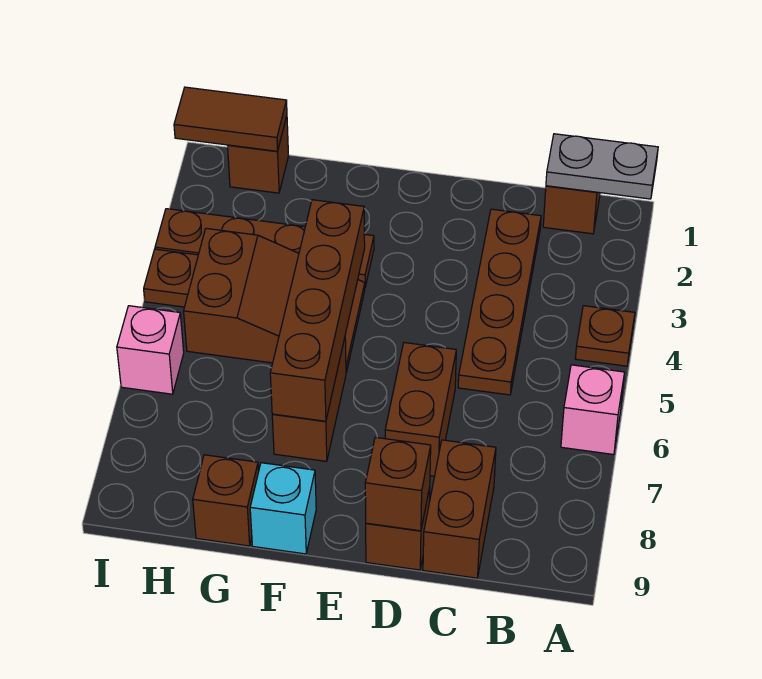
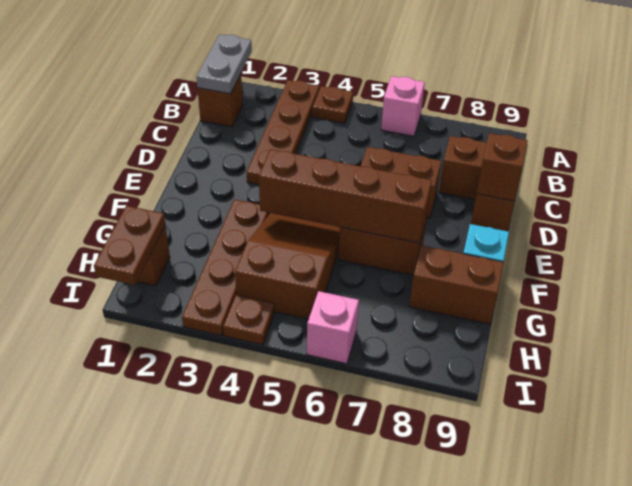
brown 1x4 plate [458,209,541,395] -> brown 1x4 plate turned to [247,80,319,185]
brown 1x1 brick [193,455,259,546] -> brown 1x2 brick [409,246,504,324]
brown 1x2 tile [174,87,287,151] -> brown 1x2 plate [94,206,165,285]

